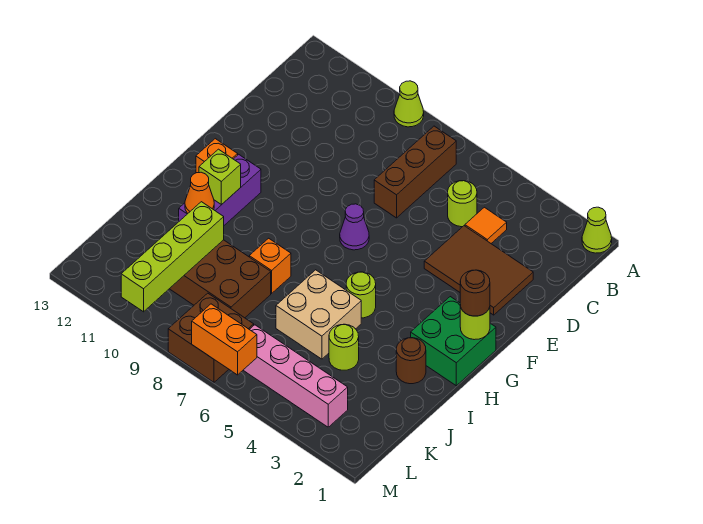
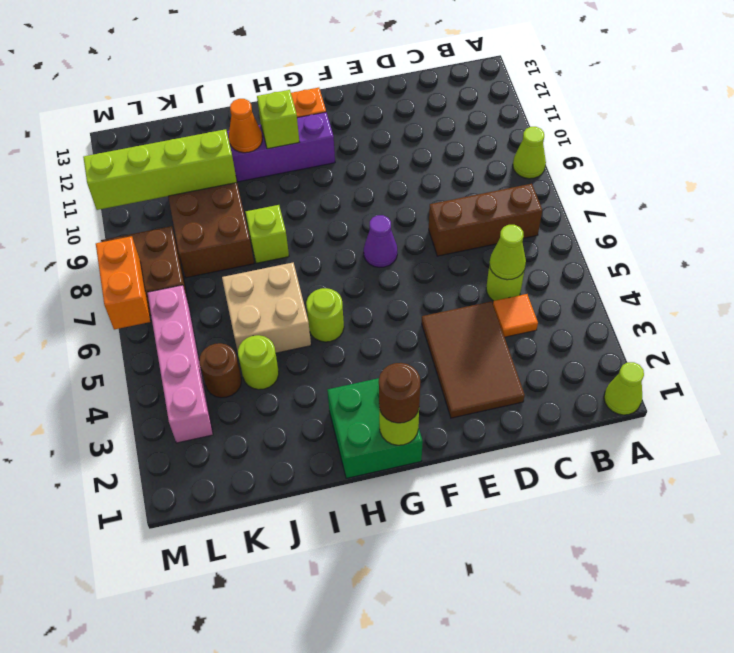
none -> lime 1x1 cone [489,225,526,280]
brown 1x1 round brick [396,338,426,384] -> brown 1x1 round brick moved to [199,343,241,398]
orange 1x1 brick [249,238,291,293] -> lime 1x1 brick [246,205,289,263]

